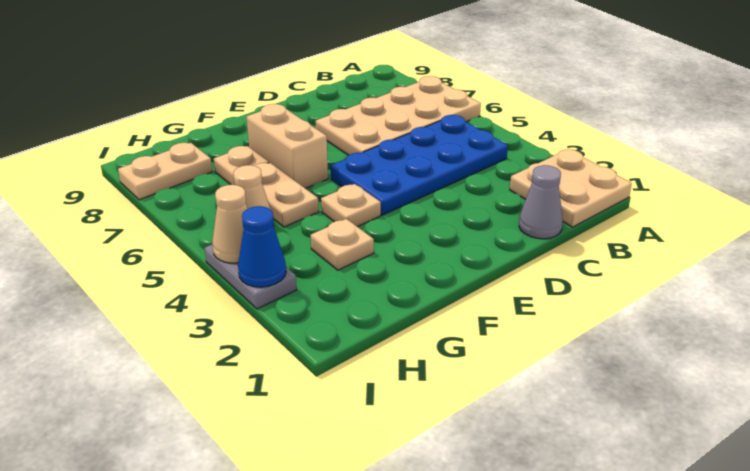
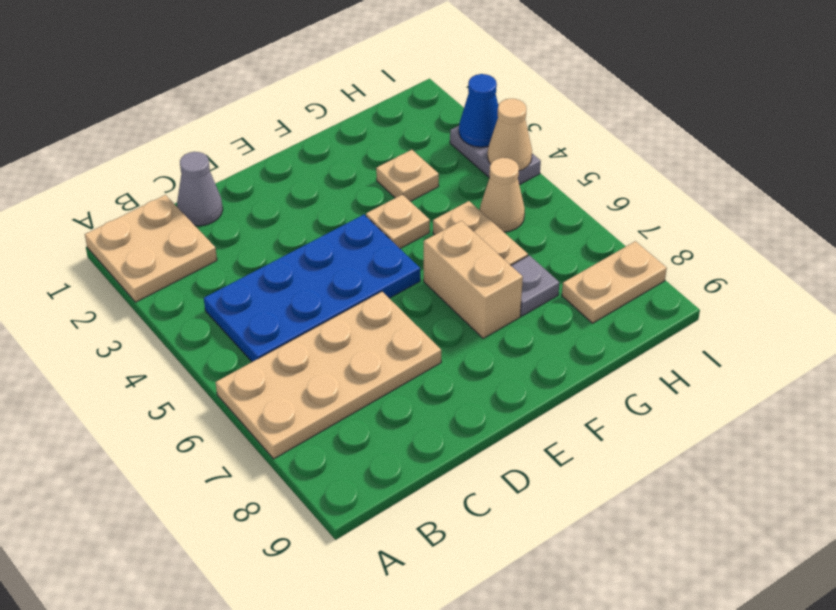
tan 1x1 plate [214,146,269,185] -> grey 1x1 plate [511,255,559,316]

